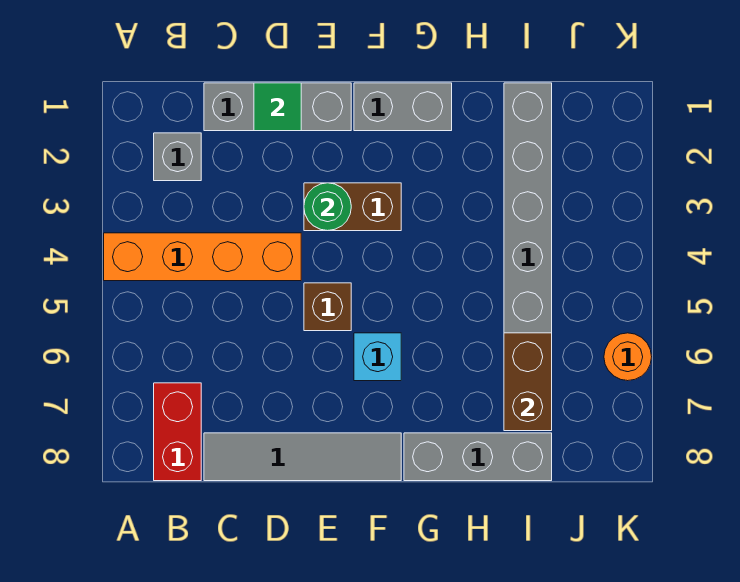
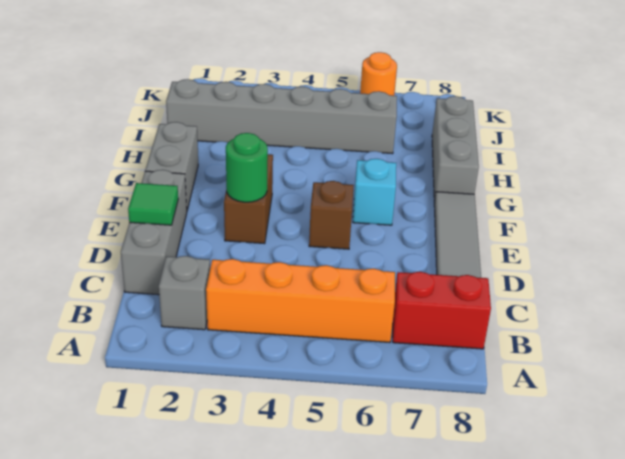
orange 1x4 brick [104,233,301,281] -> orange 1x4 brick turned to [206,259,395,342]
brown 1x2 brick [504,333,552,431] -> none

